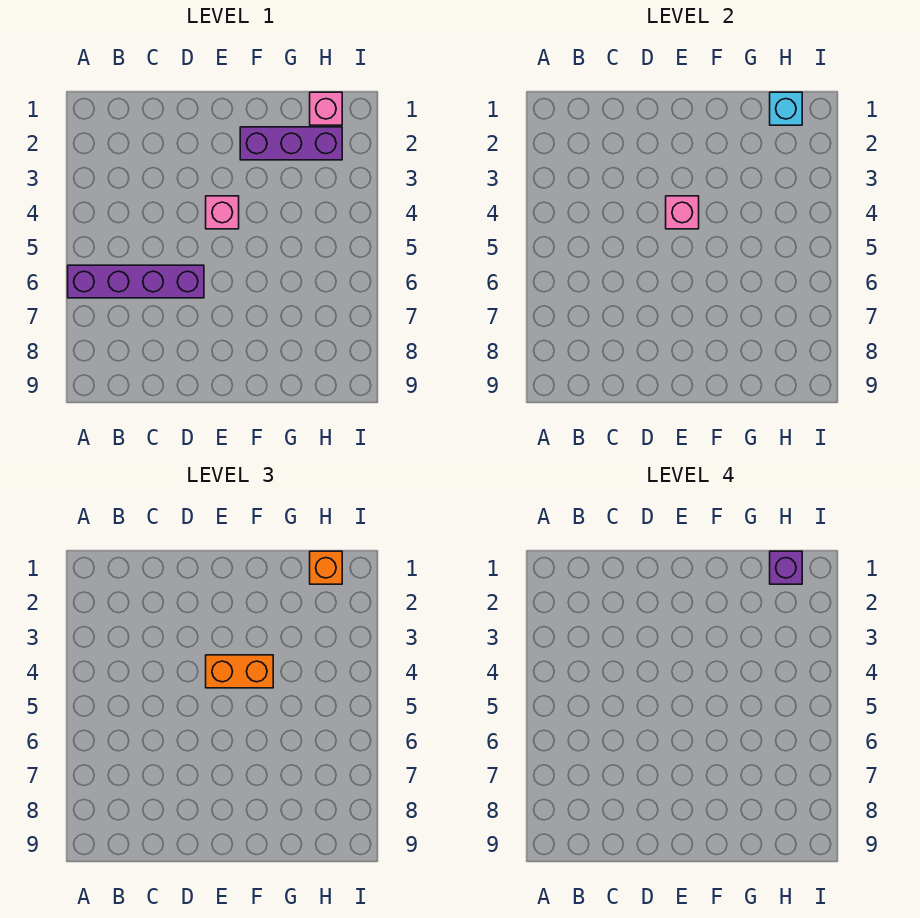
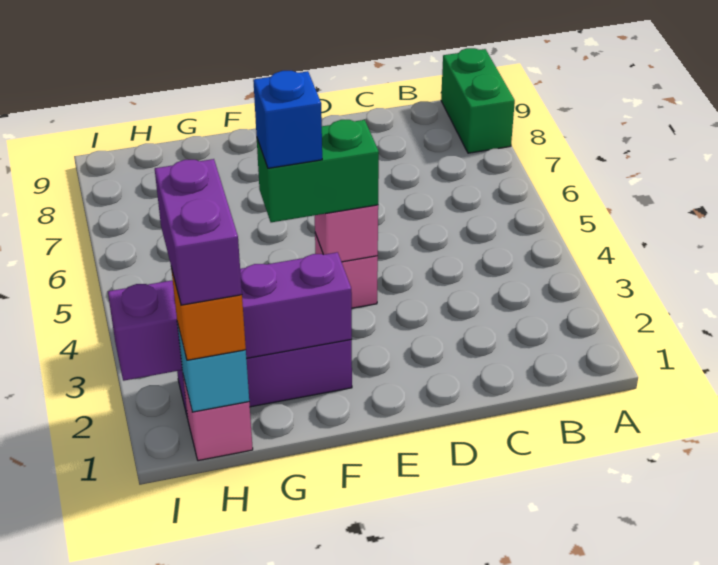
purple 1x4 brick [68,265,204,298] -> purple 1x4 brick moved to [108,252,352,381]
none -> green 1x2 brick [441,48,515,153]
orange 1x2 brick [206,655,273,688] -> green 1x2 brick [257,120,379,222]
none -> blue 1x1 brick [253,71,322,168]
purple 1x1 brick [770,551,802,584] -> purple 1x2 brick [155,159,242,305]

